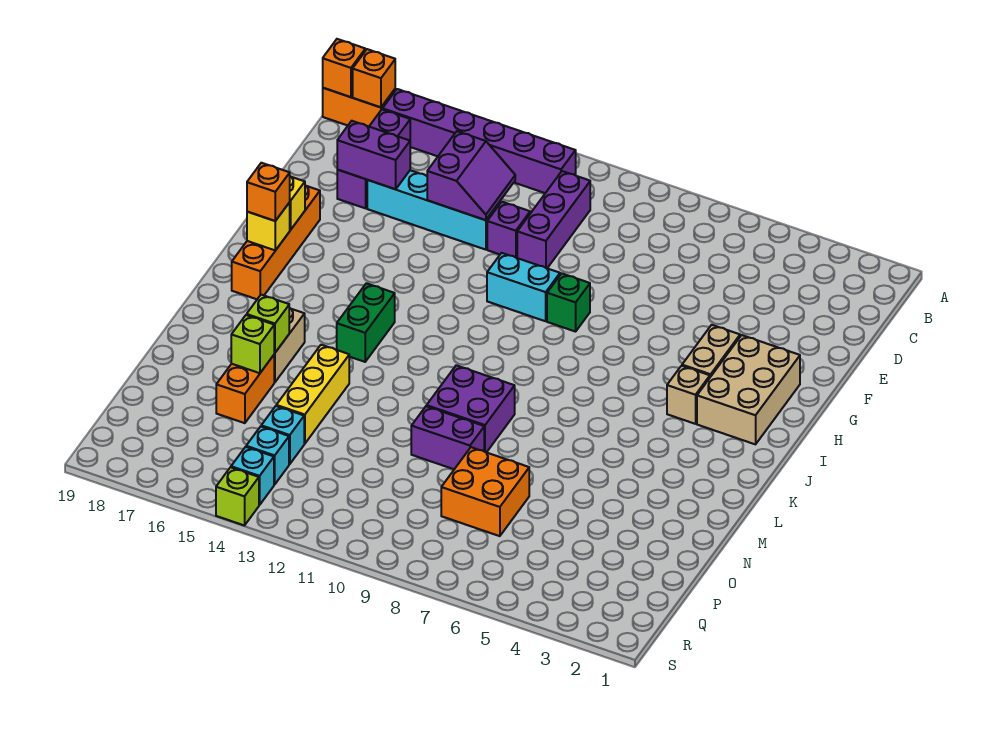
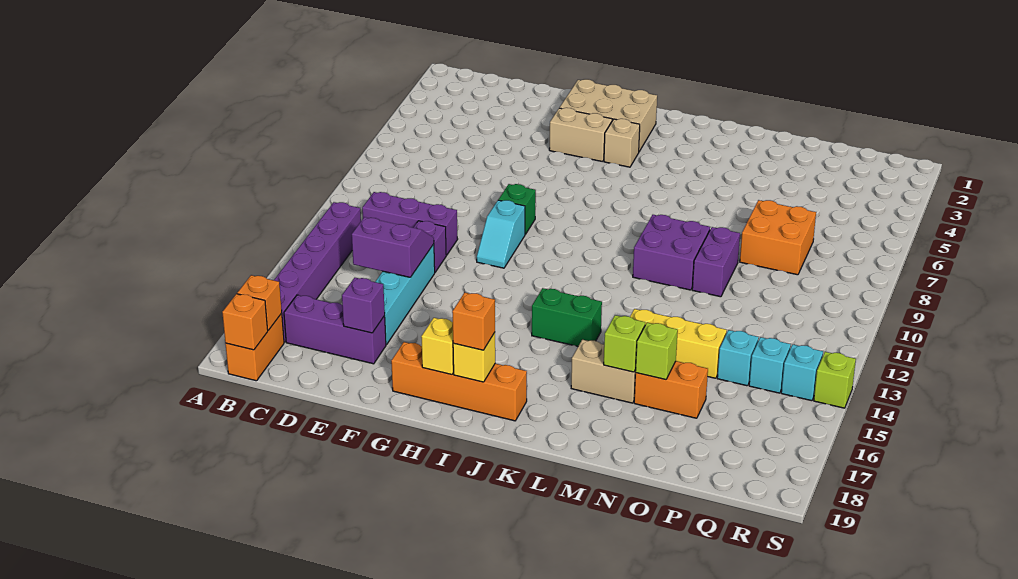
purple 1x2 brick [337,121,410,189] -> purple 1x1 brick [342,278,385,333]
cyan 1x2 brick [487,253,560,321] -> cyan 1x2 slope [477,200,525,268]

